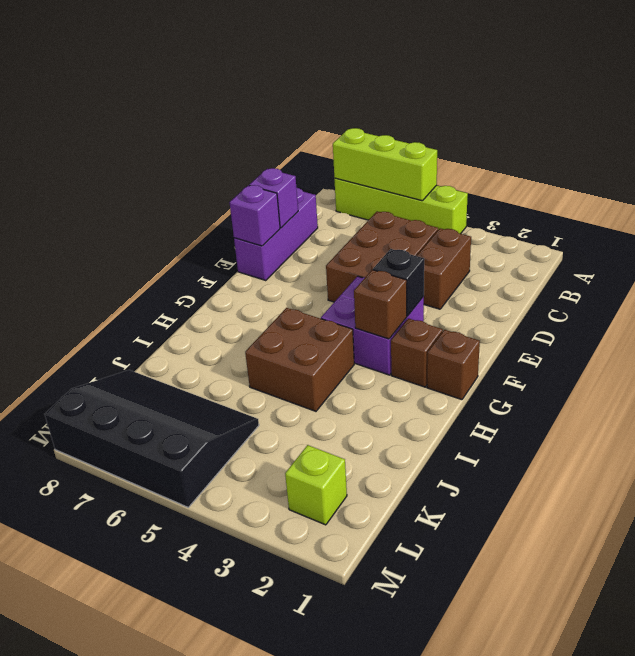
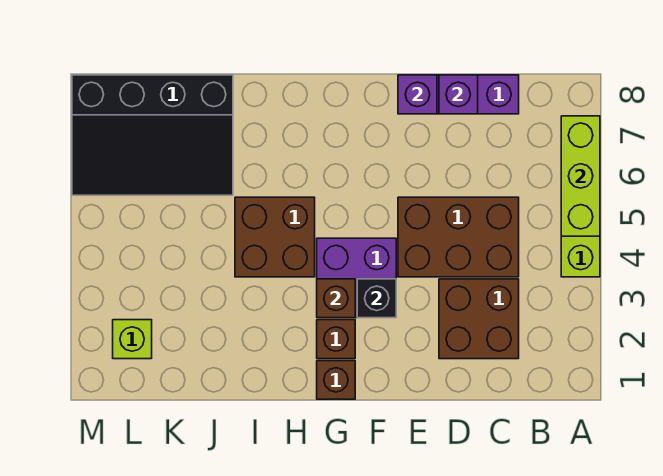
brown 1x2 brick [417,228,471,309] -> brown 2x2 brick [439,279,519,359]
black 3x4 slope [45,370,259,507] -> black 3x4 slope turned to [72,75,233,195]

